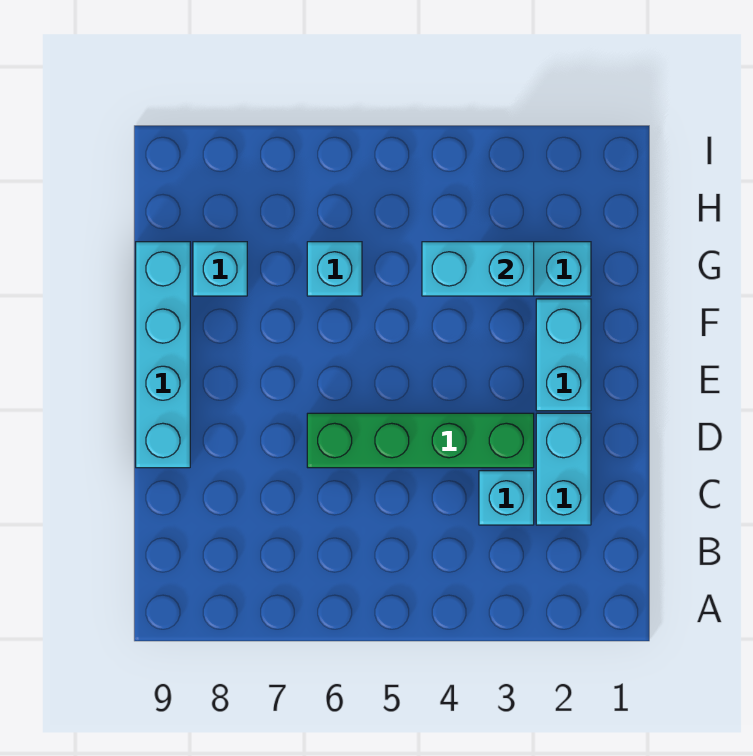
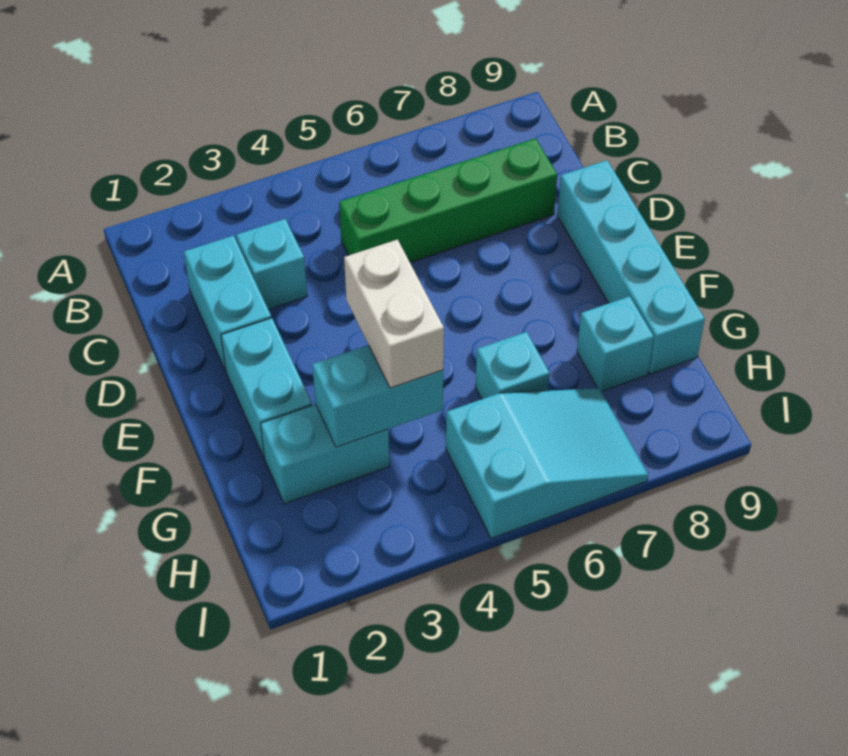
green 1x4 brick [307,413,534,468] -> green 1x4 brick moved to [339,138,557,262]
none -> white 1x2 brick [344,240,444,388]
none -> cyan 2x3 slope [446,388,648,538]

